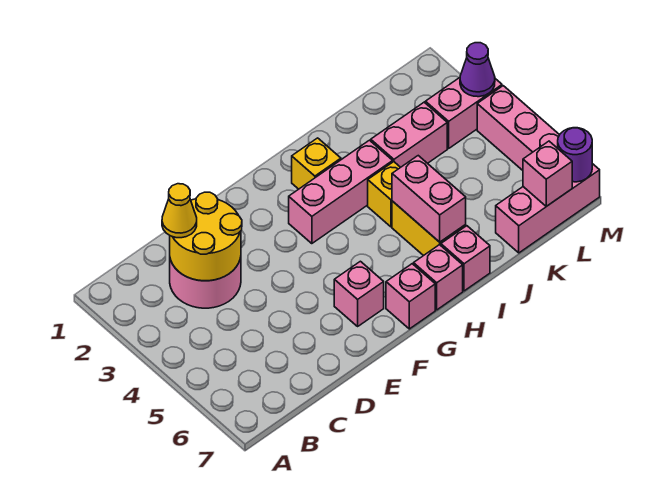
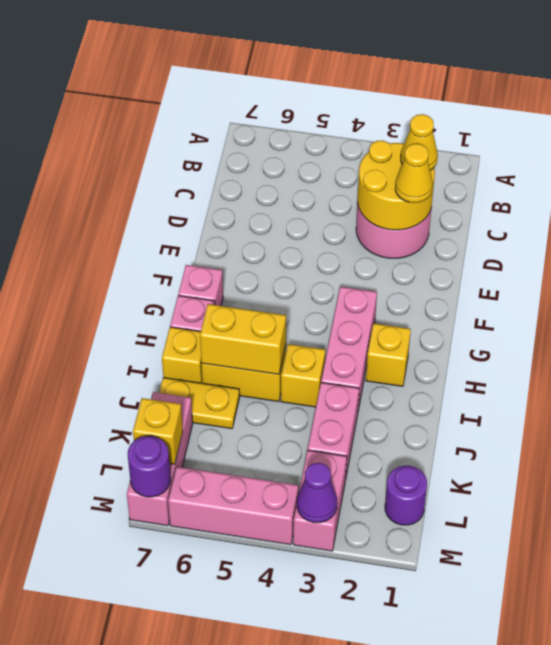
none -> yellow 1x1 cone [395,144,433,203]
pink 1x1 brick [334,261,384,326] -> none
pink 1x2 brick [392,156,466,242] -> yellow 1x2 brick [200,304,286,374]
pink 1x1 brick [441,226,490,291] -> yellow 1x1 brick [162,327,202,383]
none -> yellow 1x2 plate [159,378,240,429]
none -> purple 1x1 round brick [385,466,427,525]
pink 1x1 brick [523,141,572,206] -> yellow 1x1 brick [133,398,183,464]

